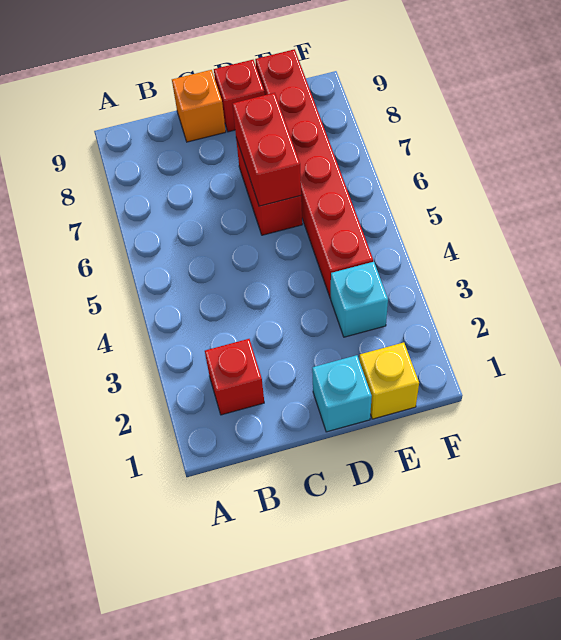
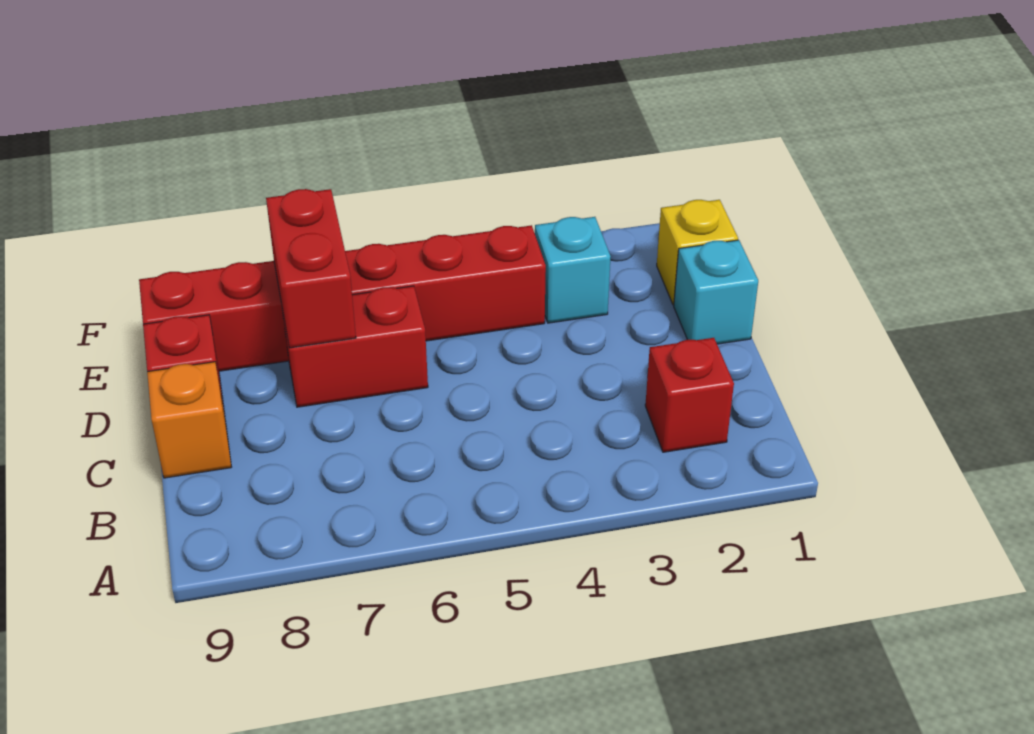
red 1x2 brick [232,93,301,206] -> red 1x2 brick turned to [266,189,356,348]

